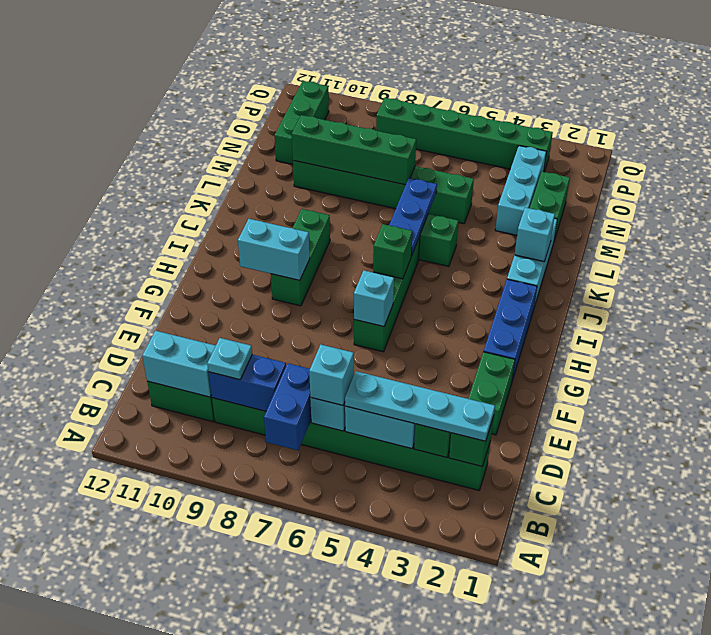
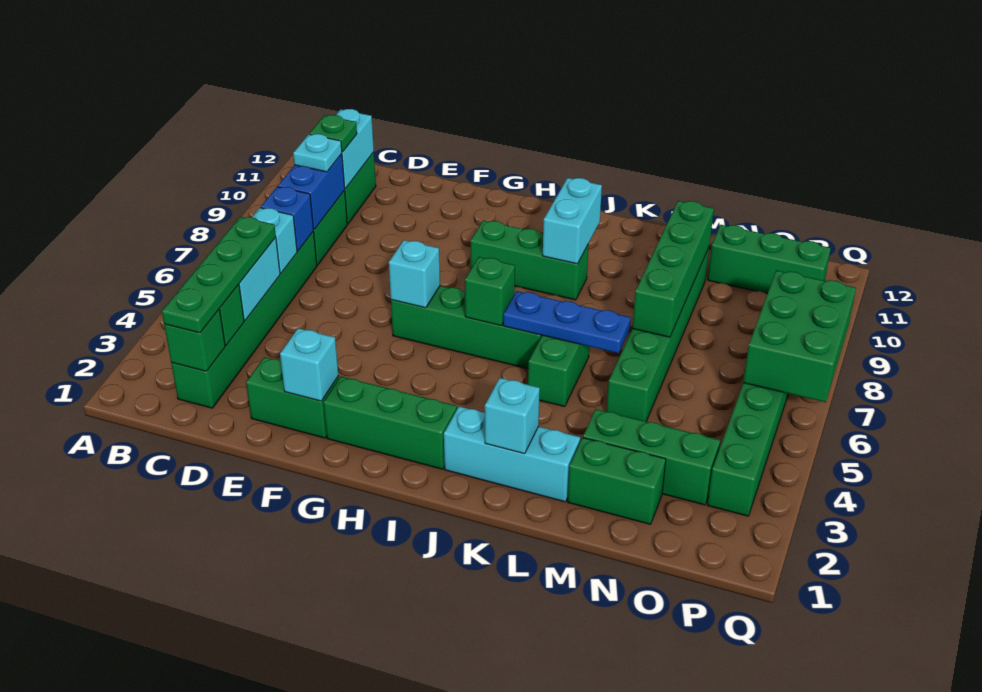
blue 1x2 brick [264,363,311,450] -> blue 1x1 brick [261,187,314,251]
cyan 1x4 plate [345,371,495,441] -> green 1x4 plate [162,217,276,333]
cyan 1x1 brick [309,345,354,405] -> cyan 1x1 brick moved to [280,328,339,401]
none -> green 1x1 plate [310,115,357,152]
blue 1x3 brick [484,279,537,380] -> green 1x3 brick [323,376,457,469]
cyan 1x2 brick [238,219,310,280] -> cyan 1x2 brick moved to [543,178,602,264]
cyan 1x3 brick [495,146,546,235] -> green 1x3 brick [583,409,720,505]
none -> green 2x3 brick [743,270,856,402]

